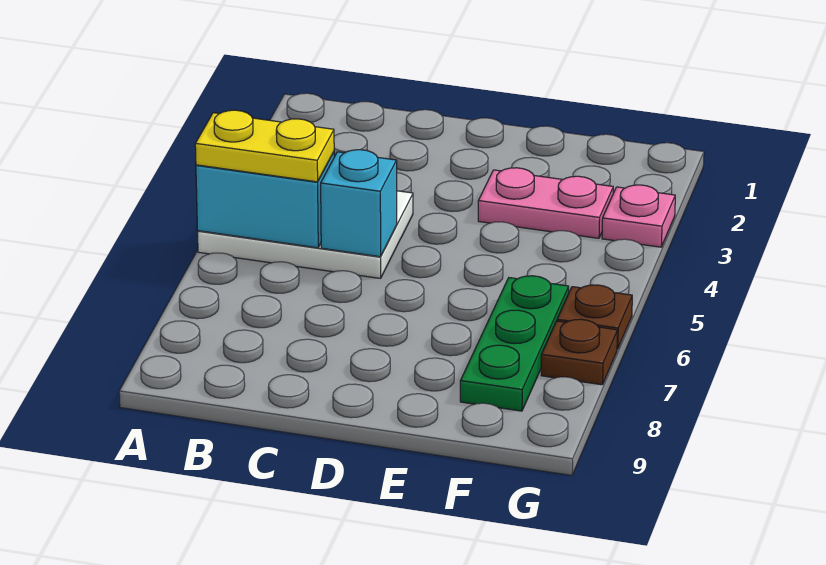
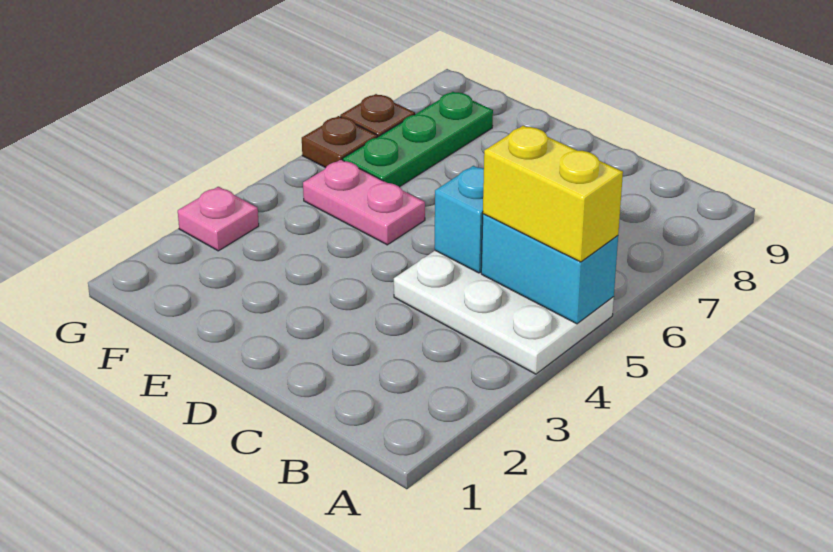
yellow 1x2 plate [195,110,334,182] -> yellow 1x2 brick [483,126,623,262]
pink 1x2 plate [478,168,613,238] -> pink 1x2 plate moved to [303,160,425,245]

